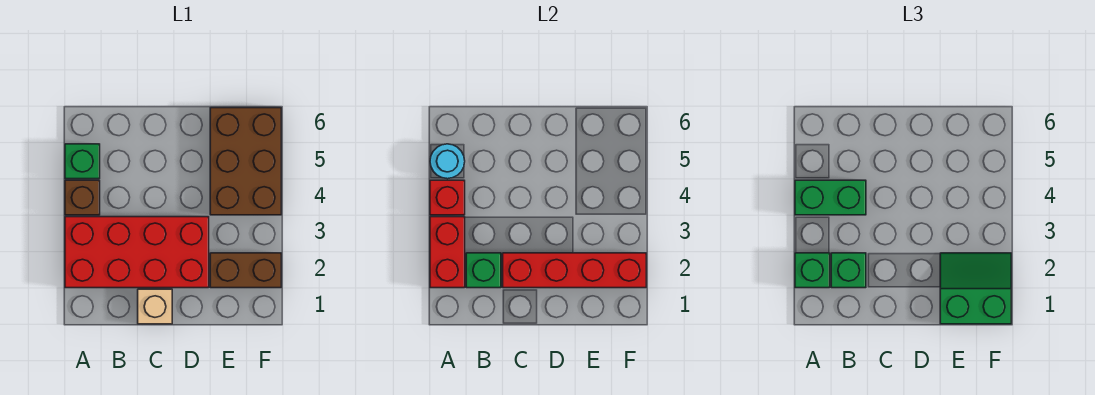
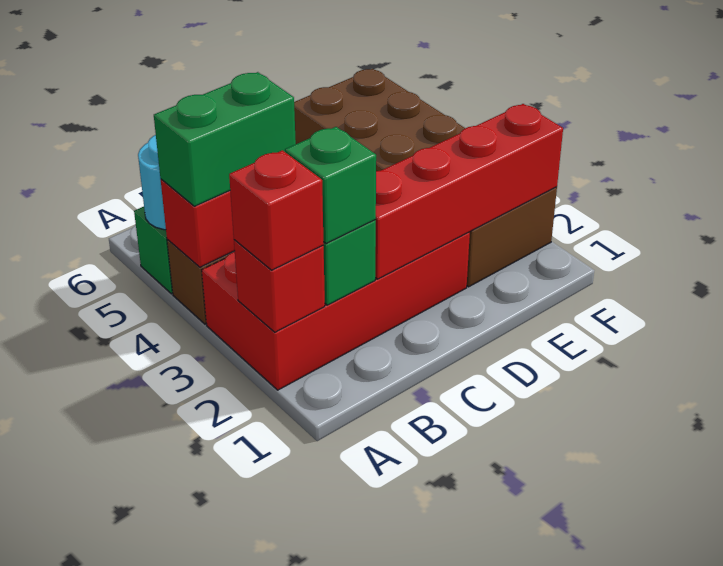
red 1x2 brick [430,217,465,288] -> red 1x1 brick [234,240,325,332]
green 1x1 brick [795,253,830,288] -> red 1x1 brick [229,150,324,270]
tan 1x1 brick [138,289,172,324] -> none
green 2x2 slope [940,253,1011,324] -> none

